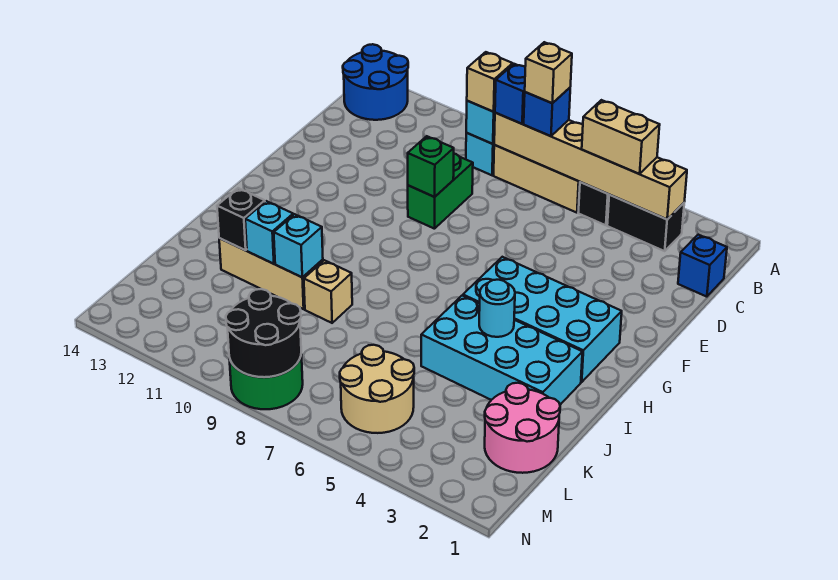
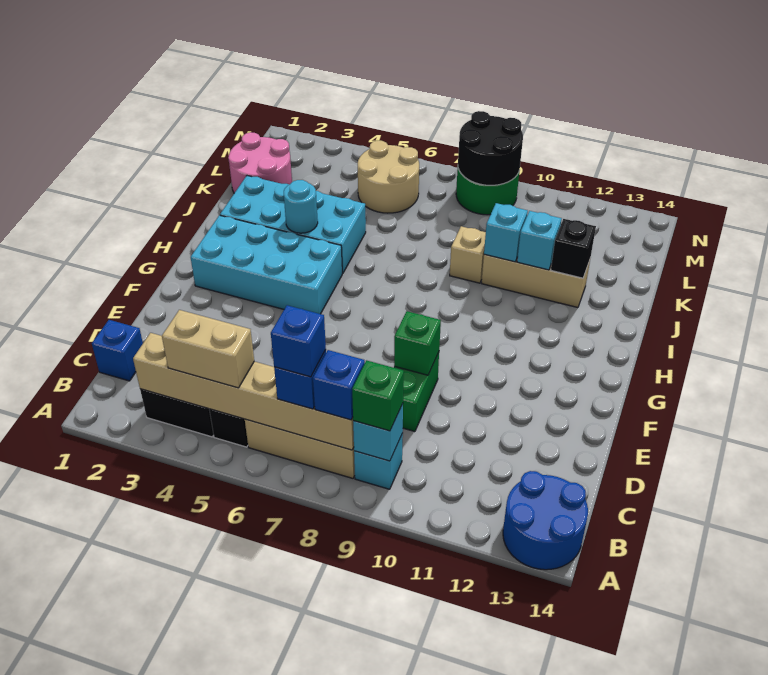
tan 1x1 brick [525,42,572,103] -> blue 1x1 brick [271,305,326,377]
tan 1x1 brick [467,52,513,112] -> green 1x1 brick [352,360,404,431]

